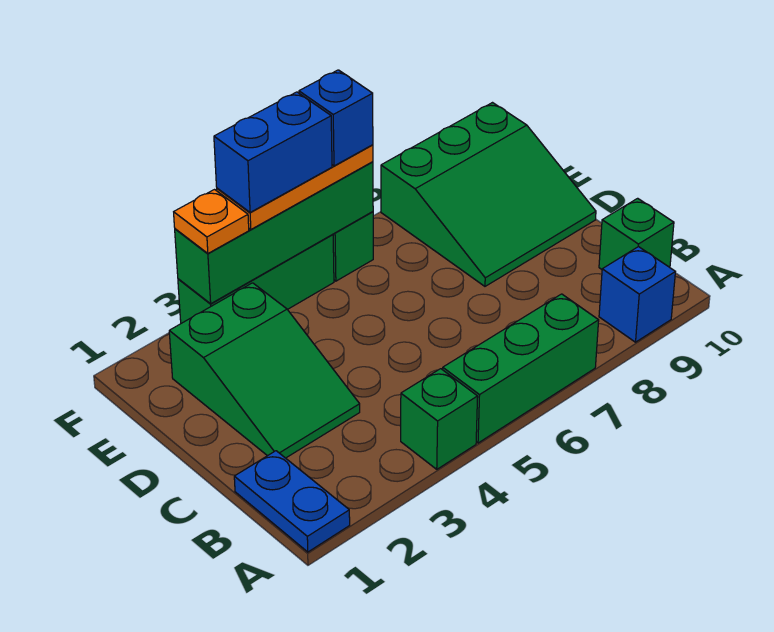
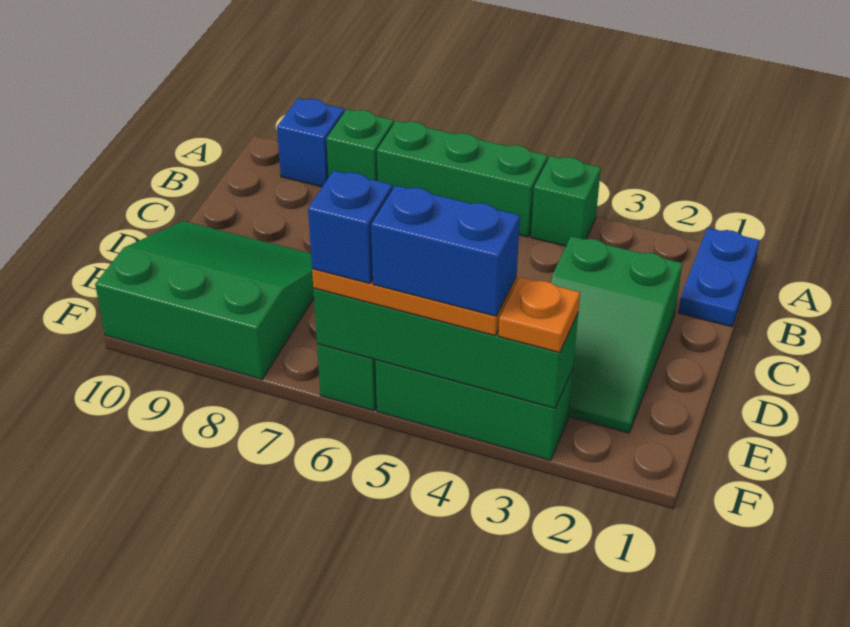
green 1x1 brick [599,198,674,269] -> green 1x1 brick moved to [326,109,394,181]
green 2x3 slope [169,283,360,458] -> green 2x3 slope turned to [550,236,682,433]

